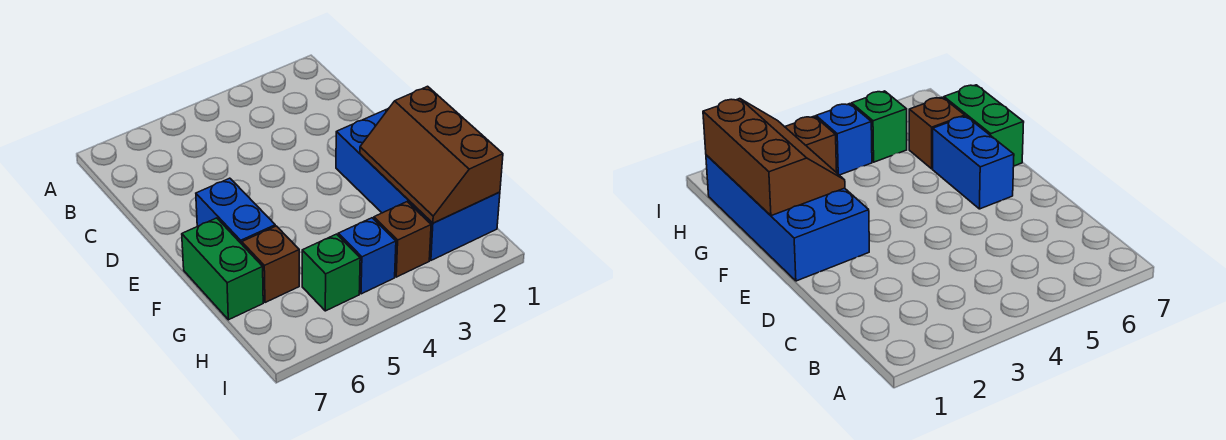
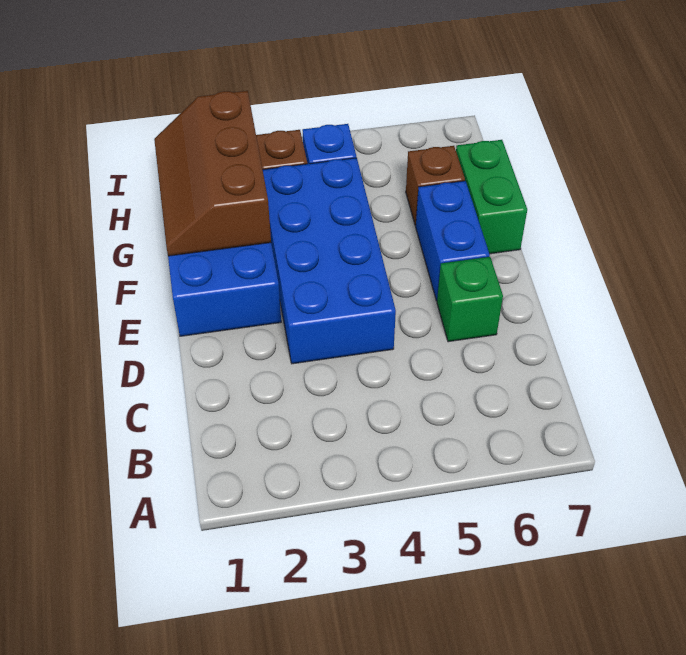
none -> blue 2x4 brick [263,158,396,364]
brown 2x3 slope [360,86,503,223] -> brown 2x3 slope turned to [154,91,271,256]
green 1x1 brick [302,234,360,311] -> green 1x1 brick moved to [437,257,503,342]

